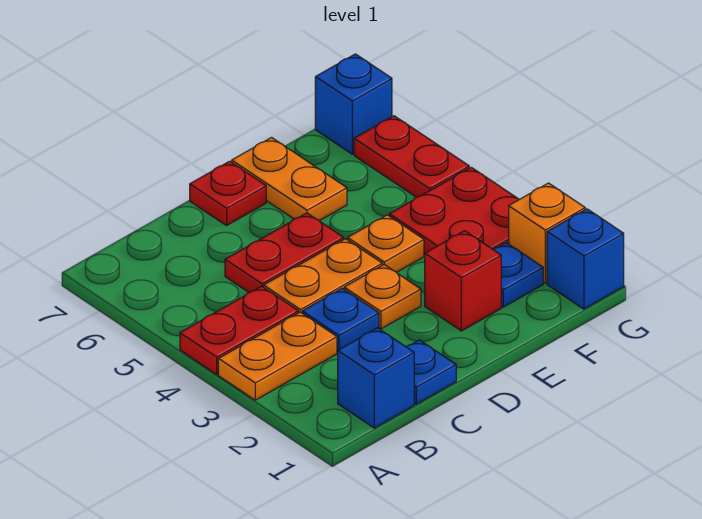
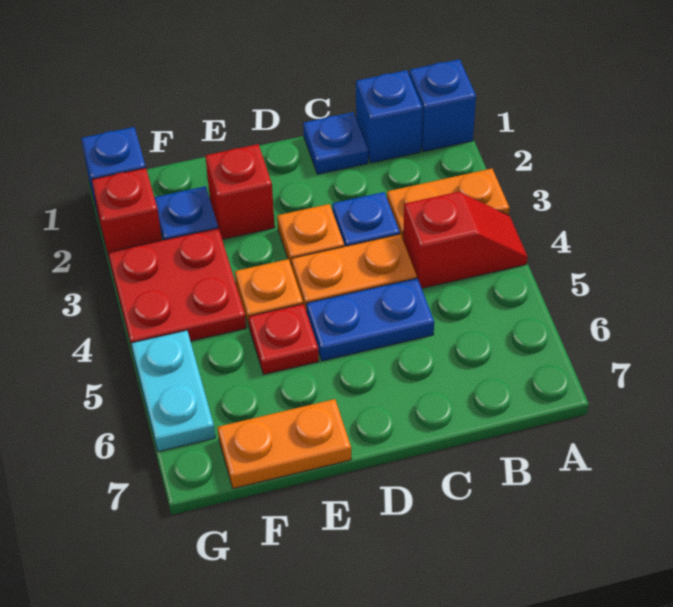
red 1x2 plate [180,286,298,374] -> red 1x2 slope [403,192,528,288]
red 1x2 plate [225,213,344,292] -> blue 1x2 plate [306,278,434,361]
red 1x1 plate [190,161,266,226] -> red 1x1 plate moved to [249,304,319,374]
orange 1x2 plate [232,138,347,221] -> orange 1x2 plate turned to [218,399,351,489]
orange 1x1 brick [509,183,585,283] -> red 1x1 brick [92,168,162,261]
red 1x2 plate [354,116,469,197] -> cyan 1x2 plate [131,330,215,452]
blue 1x1 brick [315,54,392,154] -> blue 1x1 brick moved to [409,59,476,152]

